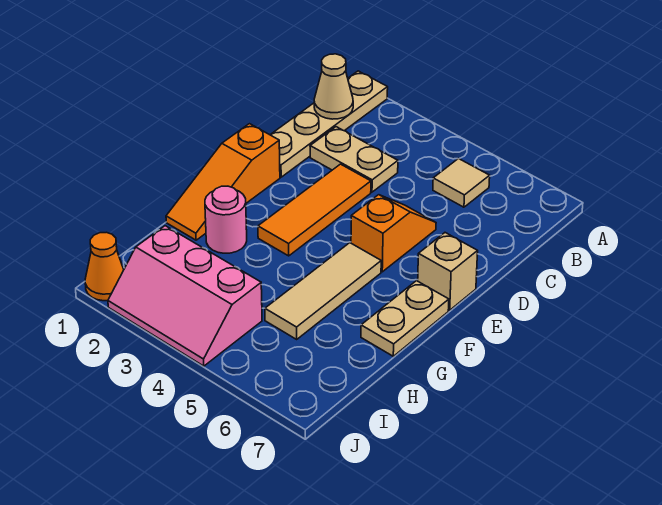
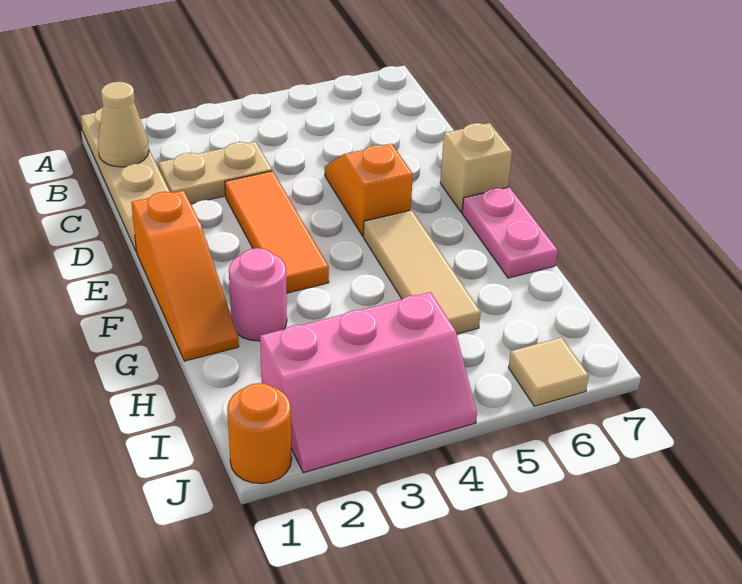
tan 1x1 tile [433,159,490,207] -> tan 1x1 tile moved to [508,337,589,406]
tan 1x2 plate [361,281,449,356] -> pink 1x2 plate [462,187,558,278]
orange 1x1 cone [85,232,124,301] -> orange 1x1 round brick [227,383,292,484]

